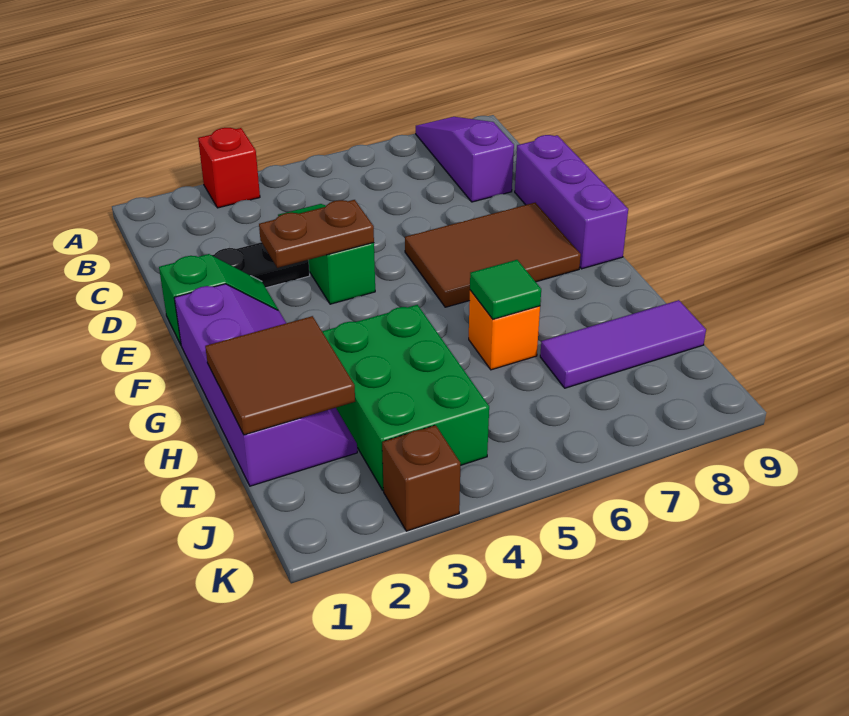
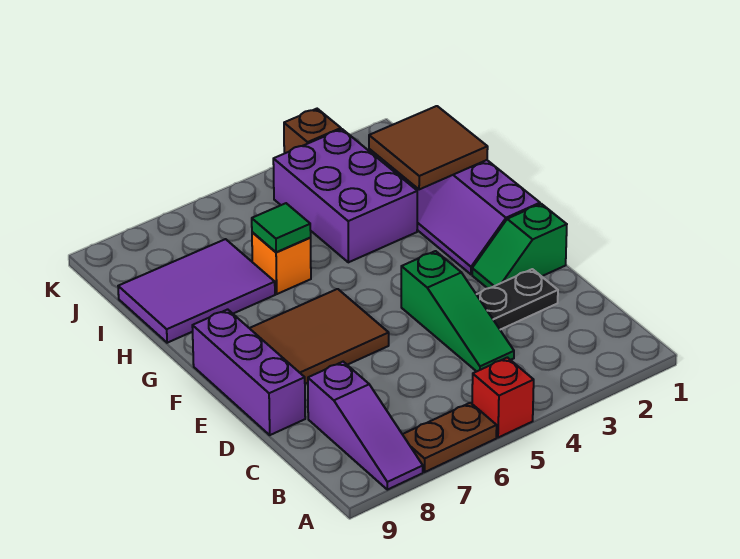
red 1x1 brick [198,128,260,208] -> red 1x1 brick moved to [472,358,534,438]
brown 1x2 plate [259,200,374,268] -> brown 1x2 plate moved to [402,403,497,472]
green 2x3 brick [322,305,489,490] -> purple 2x3 brick [273,129,417,262]
purple 1x3 tile [540,300,706,388] -> purple 2x3 tile [118,239,275,343]

